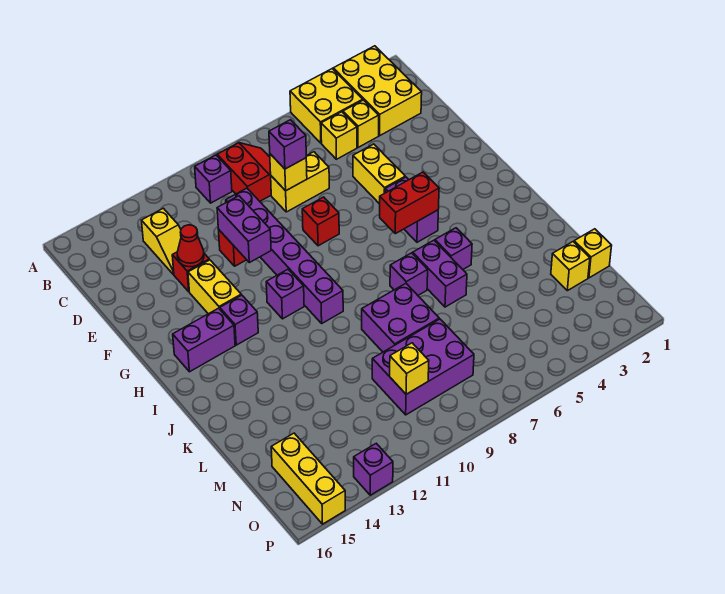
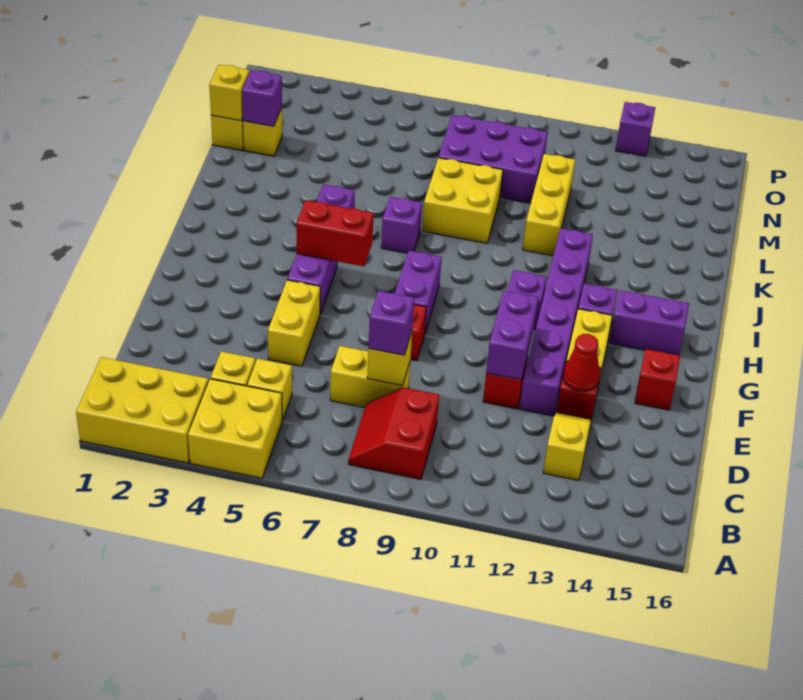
yellow 2x3 brick [333,46,422,136] -> yellow 2x3 brick turned to [76,357,208,463]
purple 1x1 brick [195,155,232,203] -> purple 1x1 brick moved to [242,70,282,126]
purple 1x6 brick [226,188,343,323] -> purple 1x6 brick moved to [519,228,593,416]
none -> red 1x1 brick [635,349,680,410]
purple 1x2 brick [413,240,467,307] -> purple 1x2 brick moved to [395,251,442,332]
purple 2x2 brick [362,284,439,352] -> yellow 2x2 brick [422,158,503,243]
yellow 1x1 brick [390,343,429,394] -> yellow 1x1 brick moved to [209,65,249,121]
yellow 1x3 brick [271,433,345,524] -> yellow 1x3 brick moved to [523,154,575,256]

